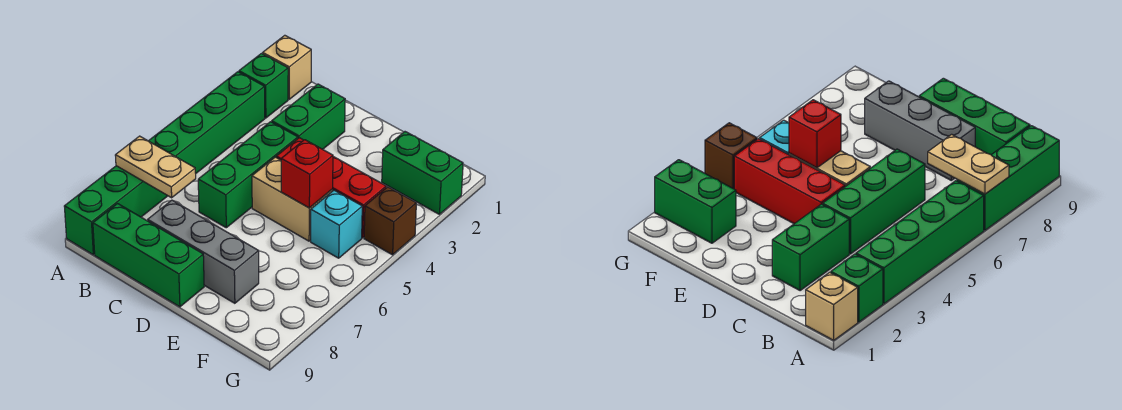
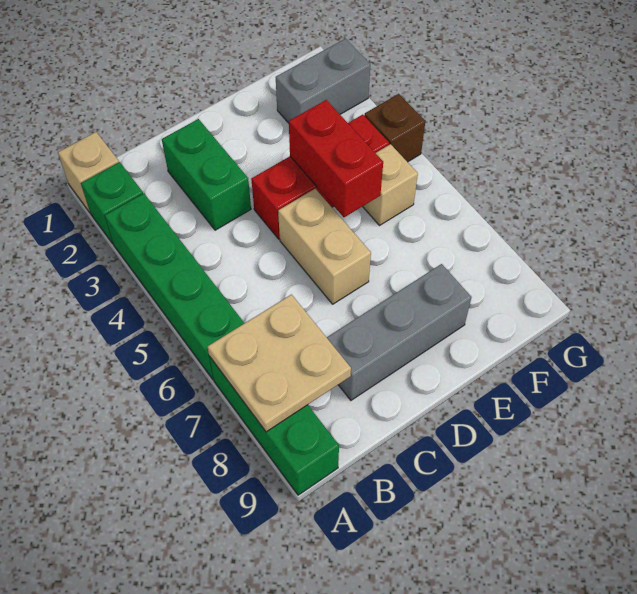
tan 1x2 plate [115,136,196,198] -> tan 2x2 plate [207,295,351,432]
green 1x3 brick [93,204,204,307] -> none
green 1x3 brick [198,122,298,228] -> none
tan 1x2 brick [252,157,333,241] -> tan 1x2 brick turned to [278,189,371,304]
red 1x1 brick [281,140,333,208] -> red 1x2 brick [289,100,383,217]
green 1x2 brick [382,132,463,214] -> grey 1x2 brick [276,39,370,123]
cyan 1x1 brick [311,190,362,258] -> tan 1x1 brick [363,144,418,225]

